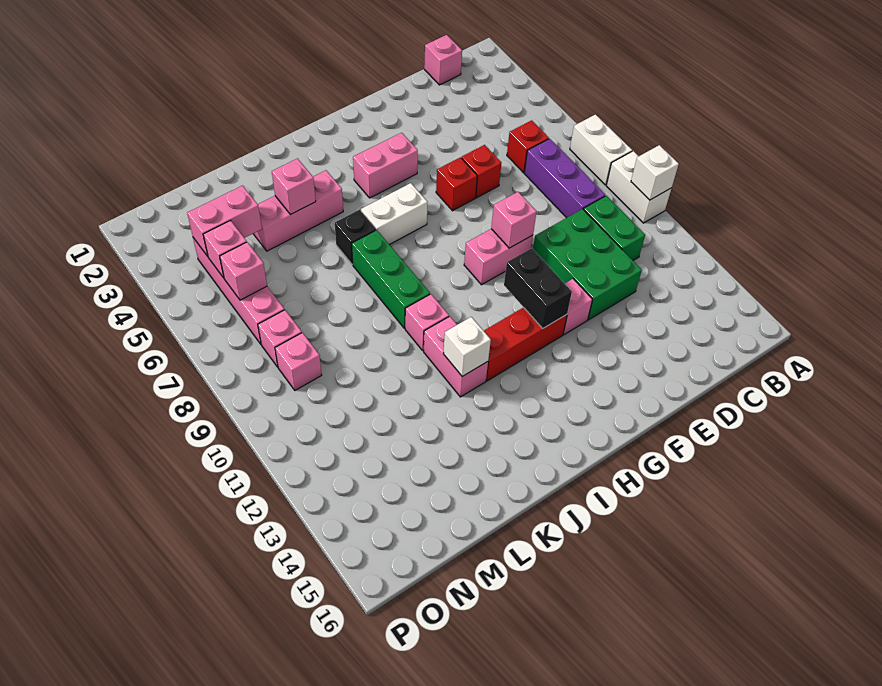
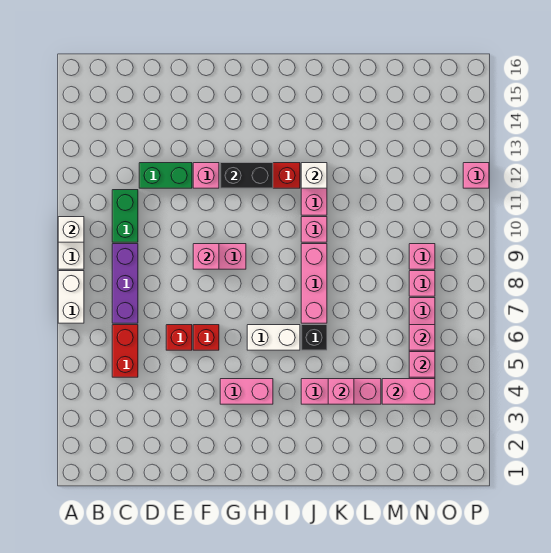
pink 1x1 brick [424,35,462,85] -> pink 1x1 brick moved to [463,163,489,188]
red 1x1 brick [507,120,549,173] -> red 1x2 brick [112,325,138,377]
green 2x3 brick [533,209,642,320] -> green 1x2 brick [139,163,192,188]
black 1x2 brick [504,248,572,329] -> black 1x2 brick turned to [220,163,273,188]
green 1x3 brick [352,230,430,328] -> pink 1x3 brick [301,244,327,323]

